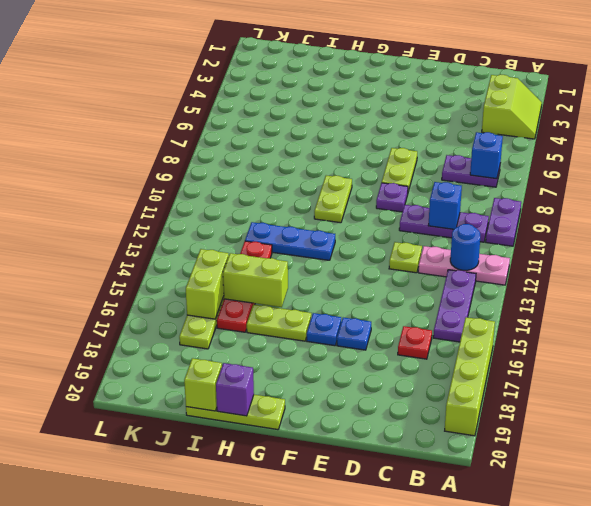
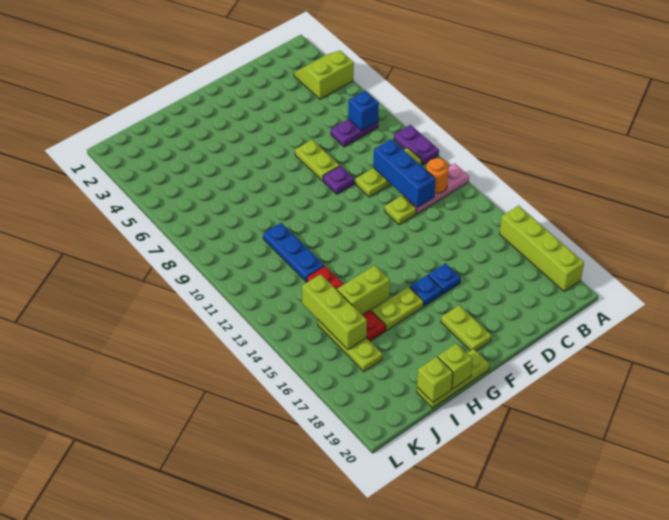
lime 2x2 slope [482,75,542,139] -> lime 2x2 slope turned to [294,51,354,99]
purple 1x3 plate [399,205,489,242] -> lime 1x3 plate [356,148,422,197]
blue 1x1 round brick [450,224,480,270] -> orange 1x1 round brick [426,158,449,193]
purple 1x3 plate [433,270,476,342] -> none
blue 1x1 brick [428,182,462,229] -> blue 1x3 brick [373,139,436,208]
red 1x1 plate [398,326,432,359] -> none
lime 1x2 plate [314,175,352,223] -> lime 1x2 plate moved to [441,305,491,351]
blue 1x3 plate [245,222,335,260] -> blue 1x3 plate turned to [263,223,324,282]
purple 1x1 brick [216,363,254,416] -> lime 1x1 brick [438,343,473,389]
lime 1x2 brick [186,249,229,319] -> lime 1x3 brick [302,274,367,350]

